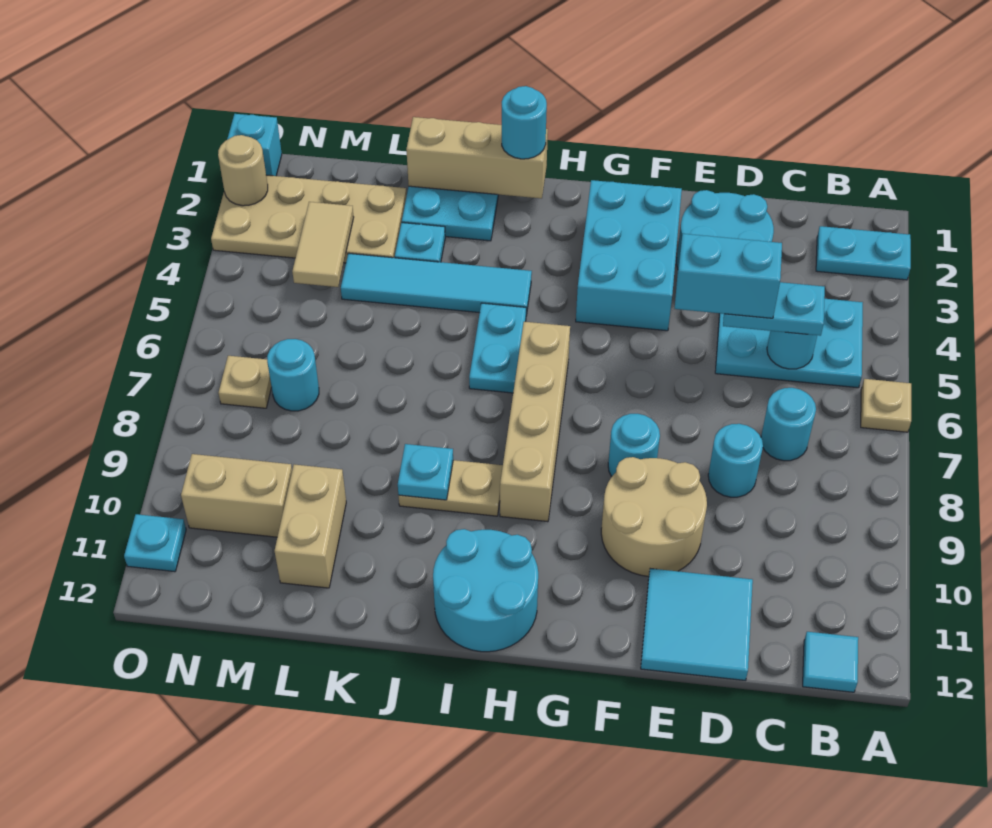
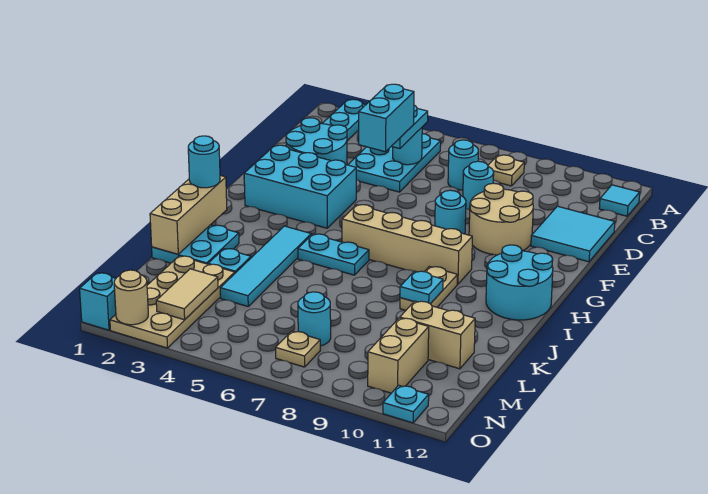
tan 1x1 plate [861,379,911,432] -> tan 1x1 plate moved to [488,155,524,186]
tan 1x2 tile [292,202,354,287] -> tan 1x2 tile turned to [156,269,218,320]

